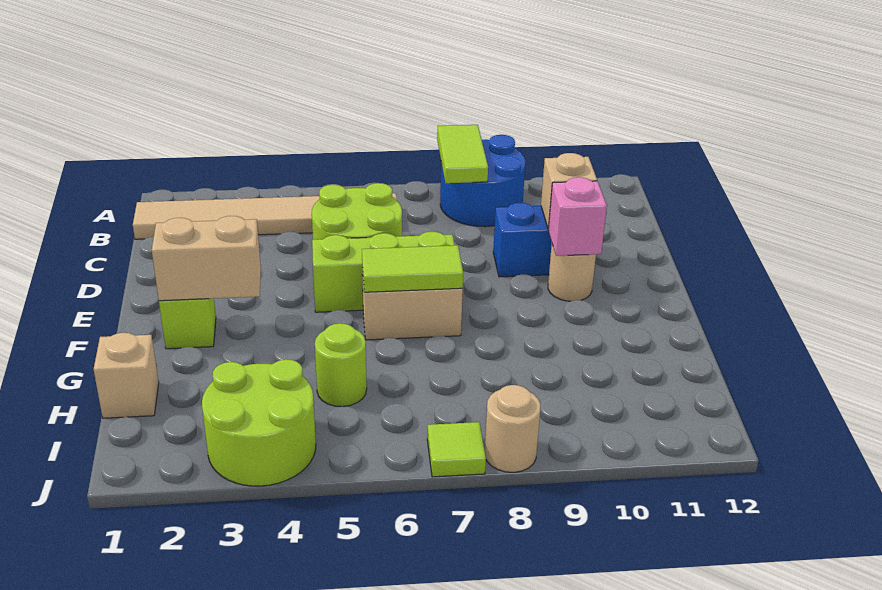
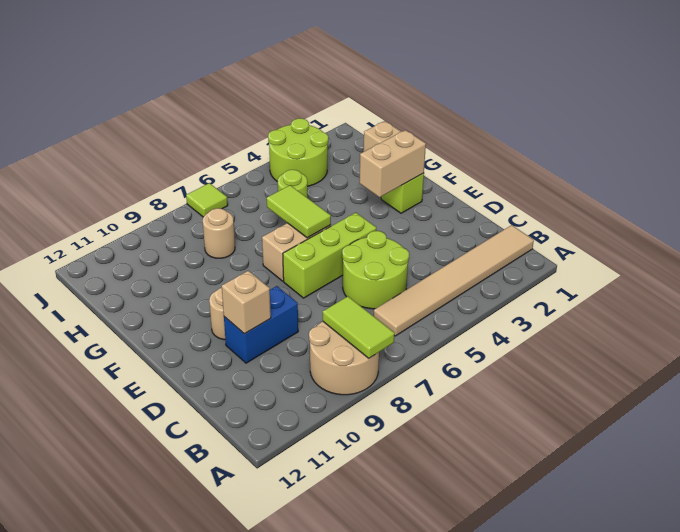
blue 2x2 round brick [440,135,525,227] -> tan 2x2 round brick [309,321,379,395]
pink 1x1 brick [548,177,607,256] -> none
lime 1x2 tile [362,245,463,292] -> lime 1x2 tile turned to [267,185,331,238]
tan 1x1 round brick [485,385,540,472] -> tan 1x1 round brick moved to [203,208,235,258]

